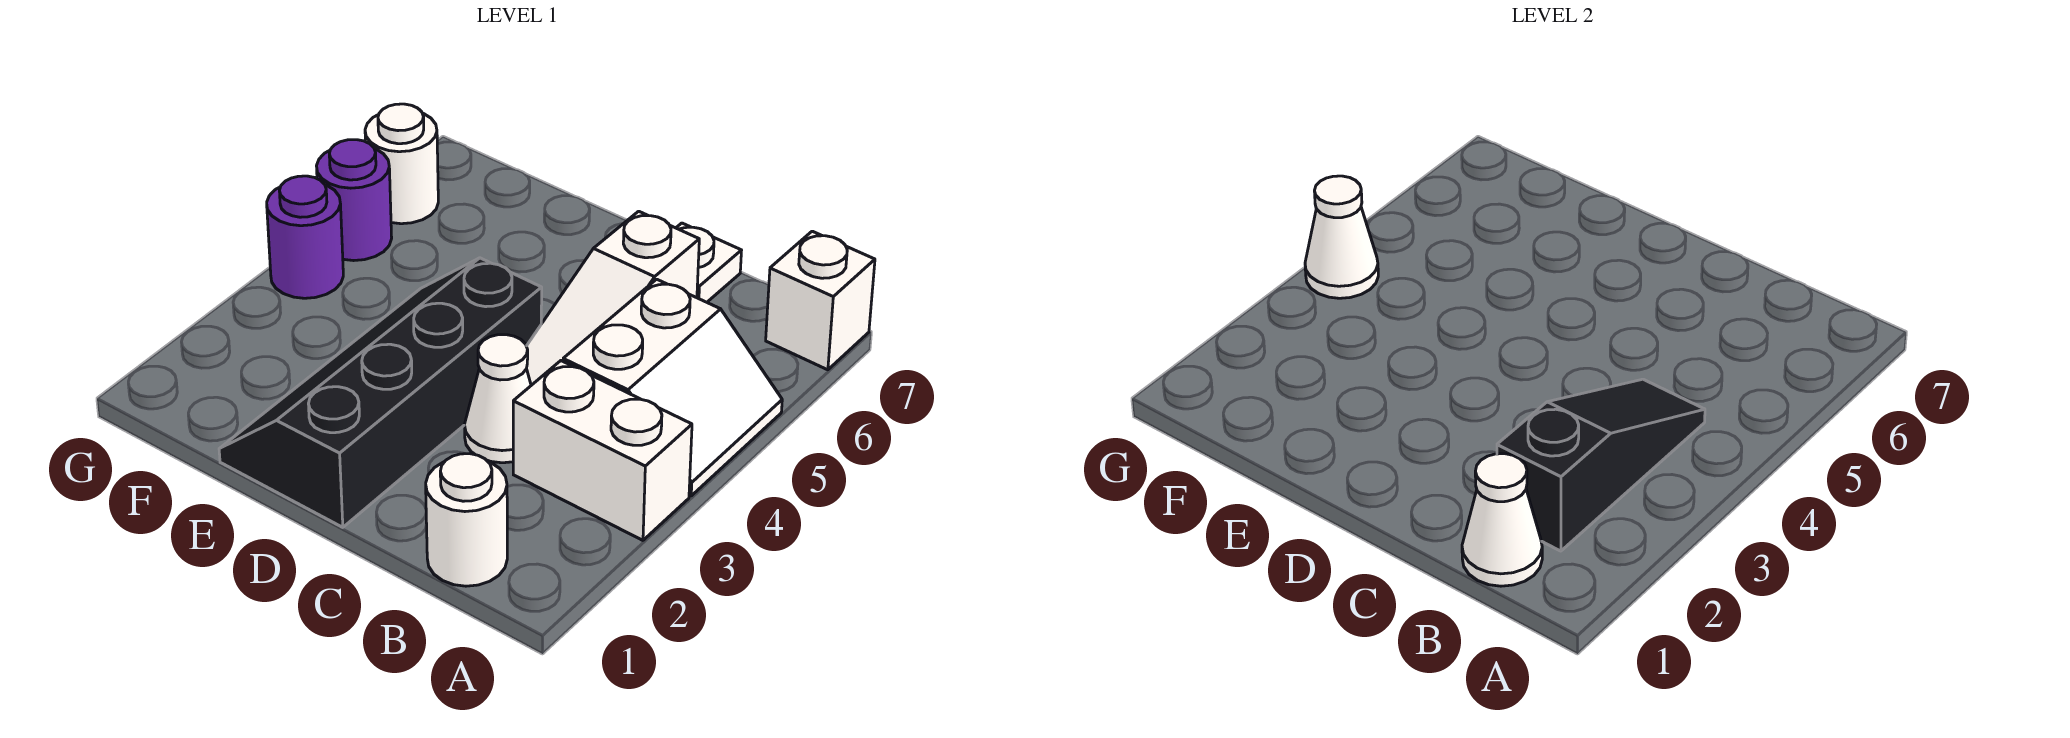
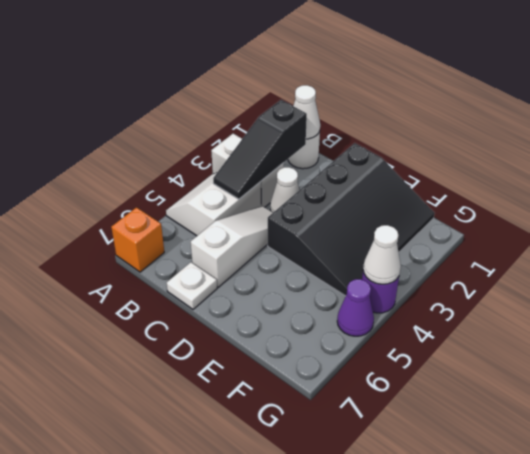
white 1x1 brick [766,231,875,370] -> orange 1x1 brick [111,208,164,272]
black 2x4 slope [219,258,542,527] -> black 3x4 slope [268,143,435,296]
purple 1x1 round brick [317,140,392,261] -> purple 1x1 cone [337,279,374,336]
white 1x1 round brick [365,104,438,224] -> none

